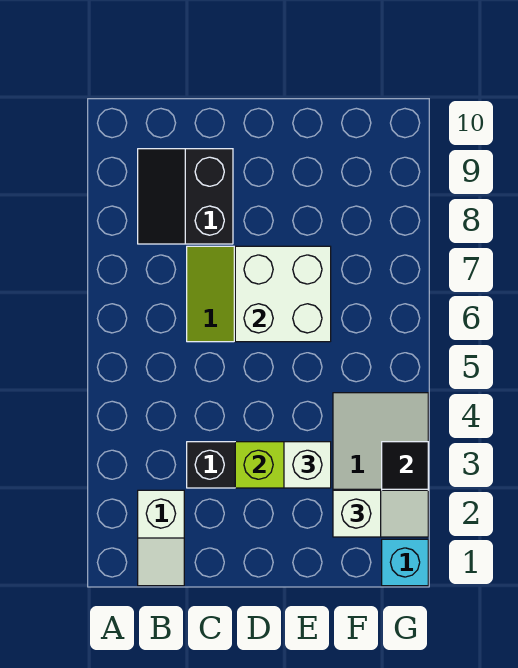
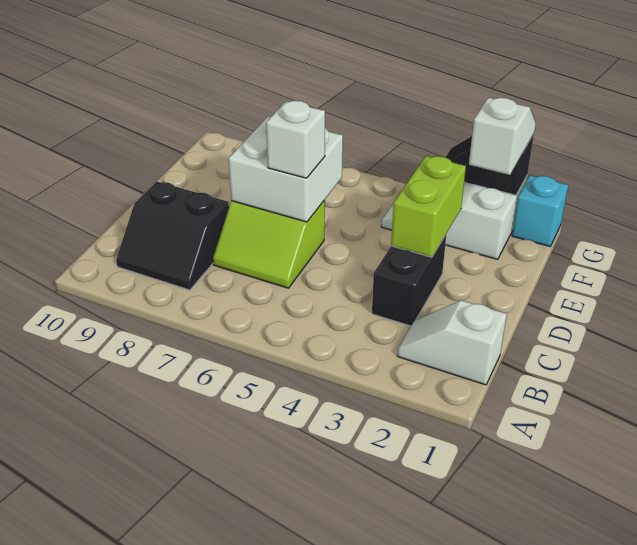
white 1x2 slope [138,490,184,586] -> white 1x2 slope turned to [397,300,507,385]
white 1x1 brick [284,442,331,488] -> white 1x1 brick moved to [266,101,325,178]

